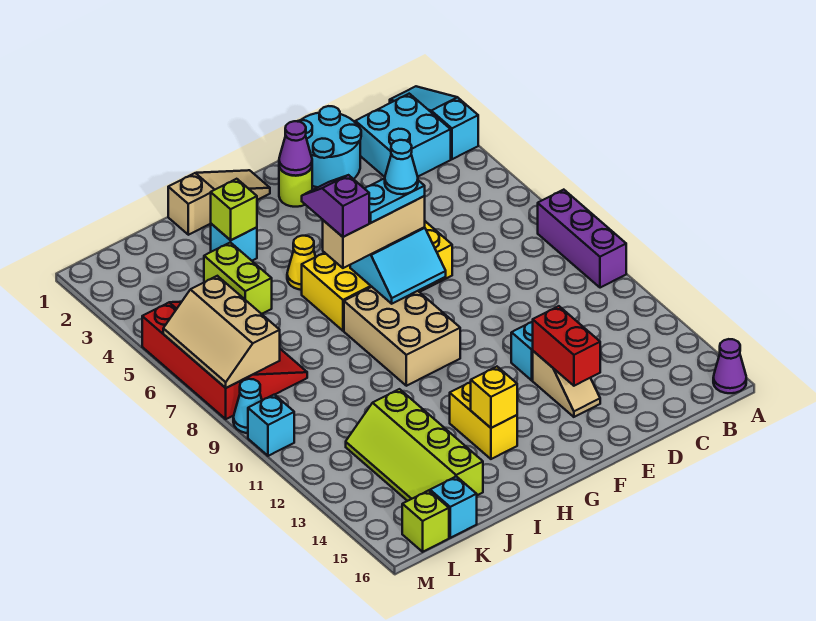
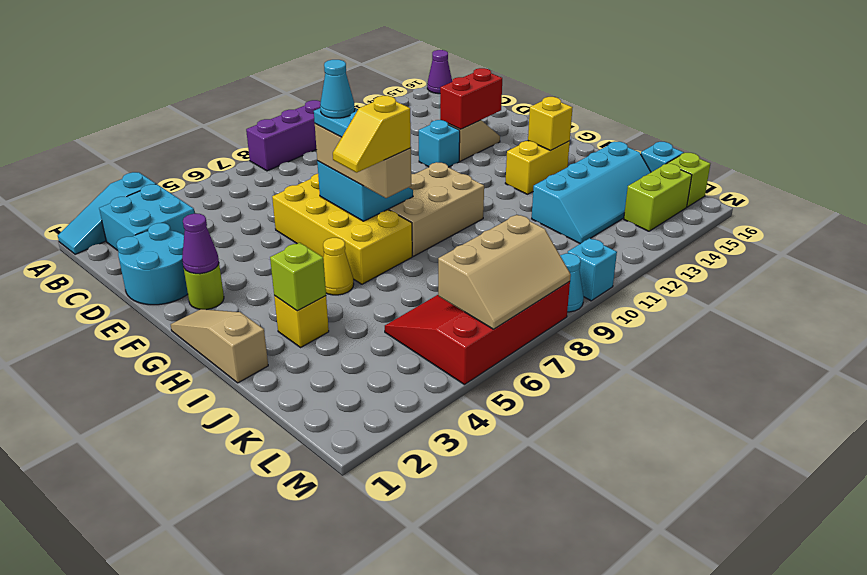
purple 1x2 slope [302,175,369,237] -> yellow 1x2 slope [333,96,411,173]
cyan 1x1 brick [211,224,257,261] -> yellow 1x1 brick [274,296,329,347]
lime 1x2 brick [204,242,272,314] -> lime 1x2 brick moved to [624,164,692,231]
lime 2x4 slope [346,389,483,501] -> cyan 2x4 slope [532,142,651,244]

